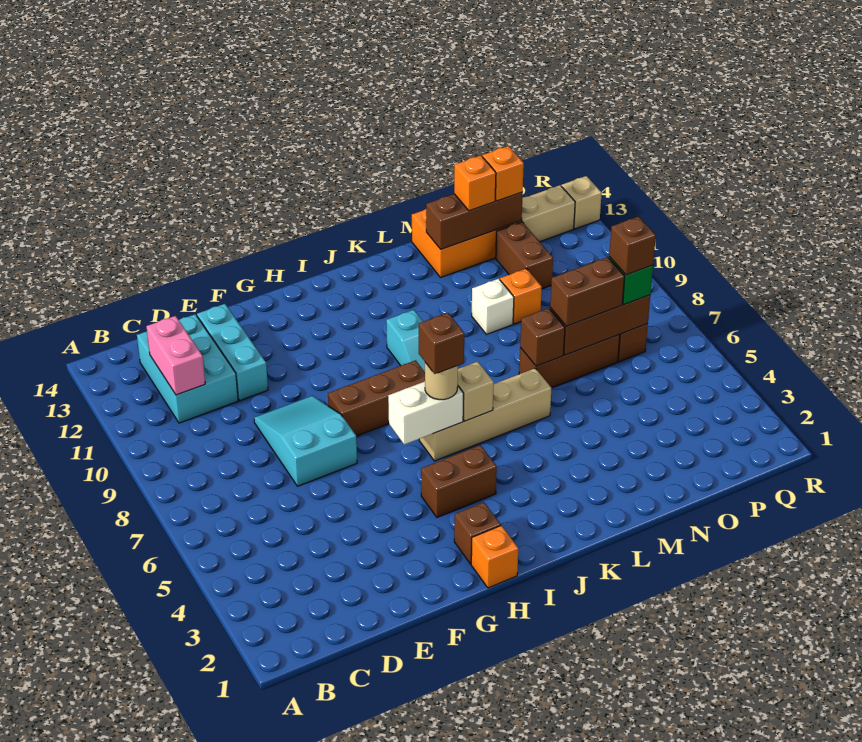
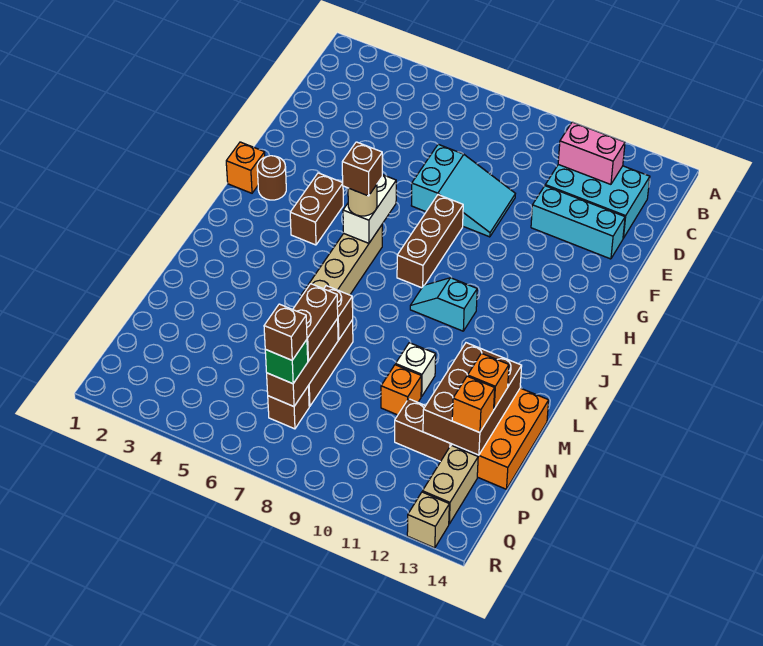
brown 1x1 brick [454,502,501,564] -> brown 1x1 round brick [257,156,286,200]
tan 1x1 brick [458,362,494,421] -> none
brown 1x3 brick [426,192,523,249] -> brown 2x3 brick [423,343,522,455]

